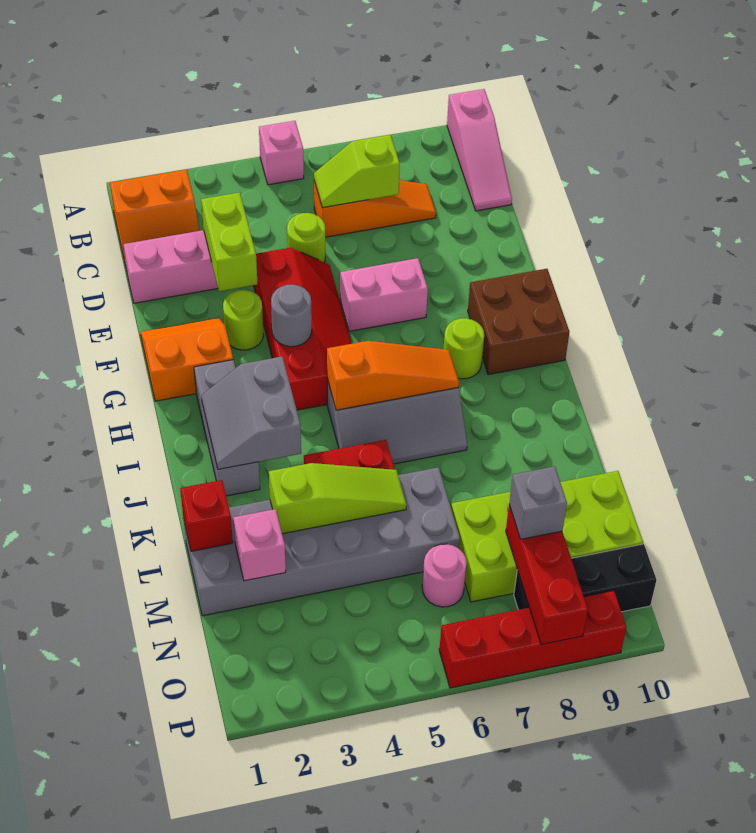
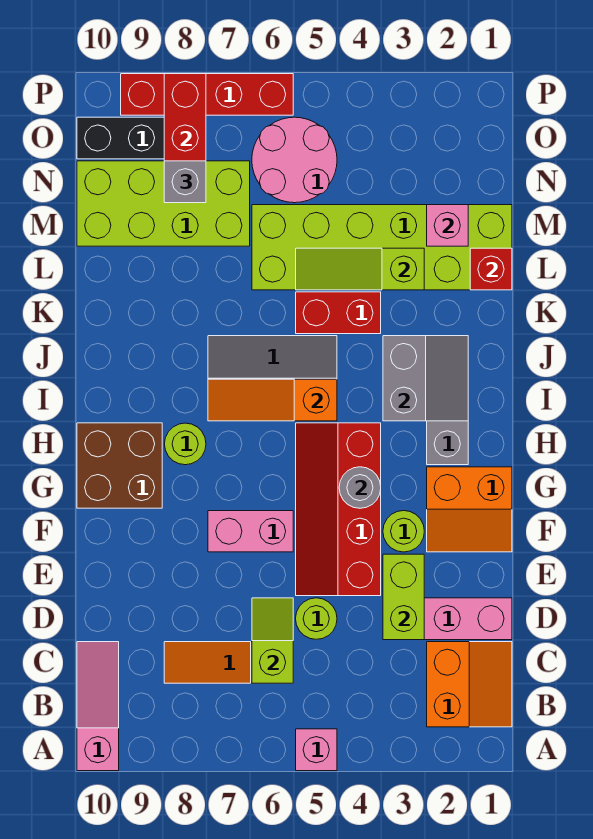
orange 2x2 slope [110,170,199,266] -> orange 2x2 slope turned to [427,642,512,727]
lime 1x2 slope [314,135,400,208] -> lime 1x2 slope turned to [252,598,293,683]
grey 2x6 brick [183,467,460,616] -> lime 2x6 brick [252,205,512,290]
pink 1x1 round brick [422,544,467,607] -> pink 2x2 round brick [252,117,337,203]

